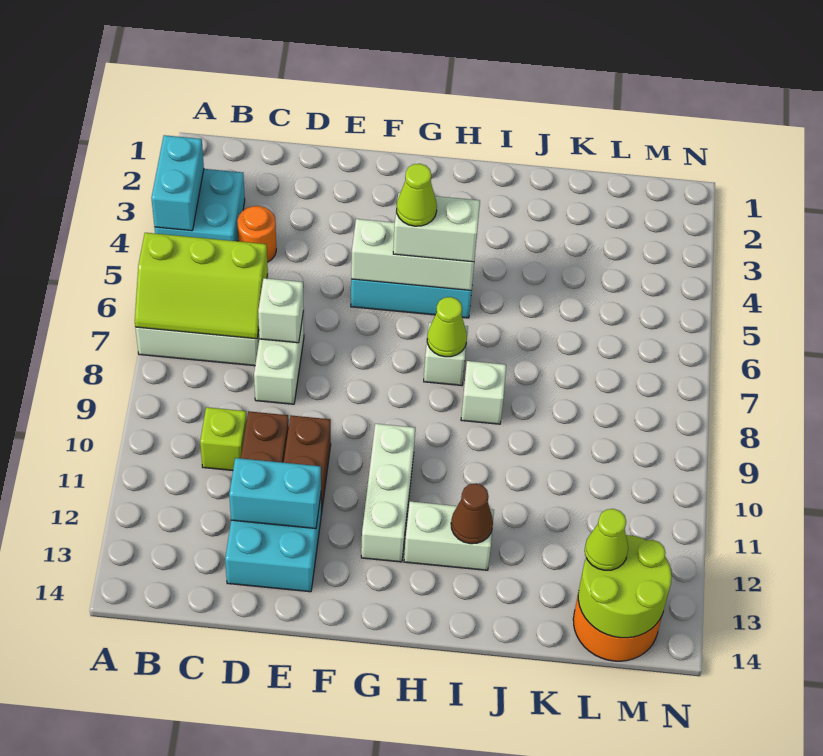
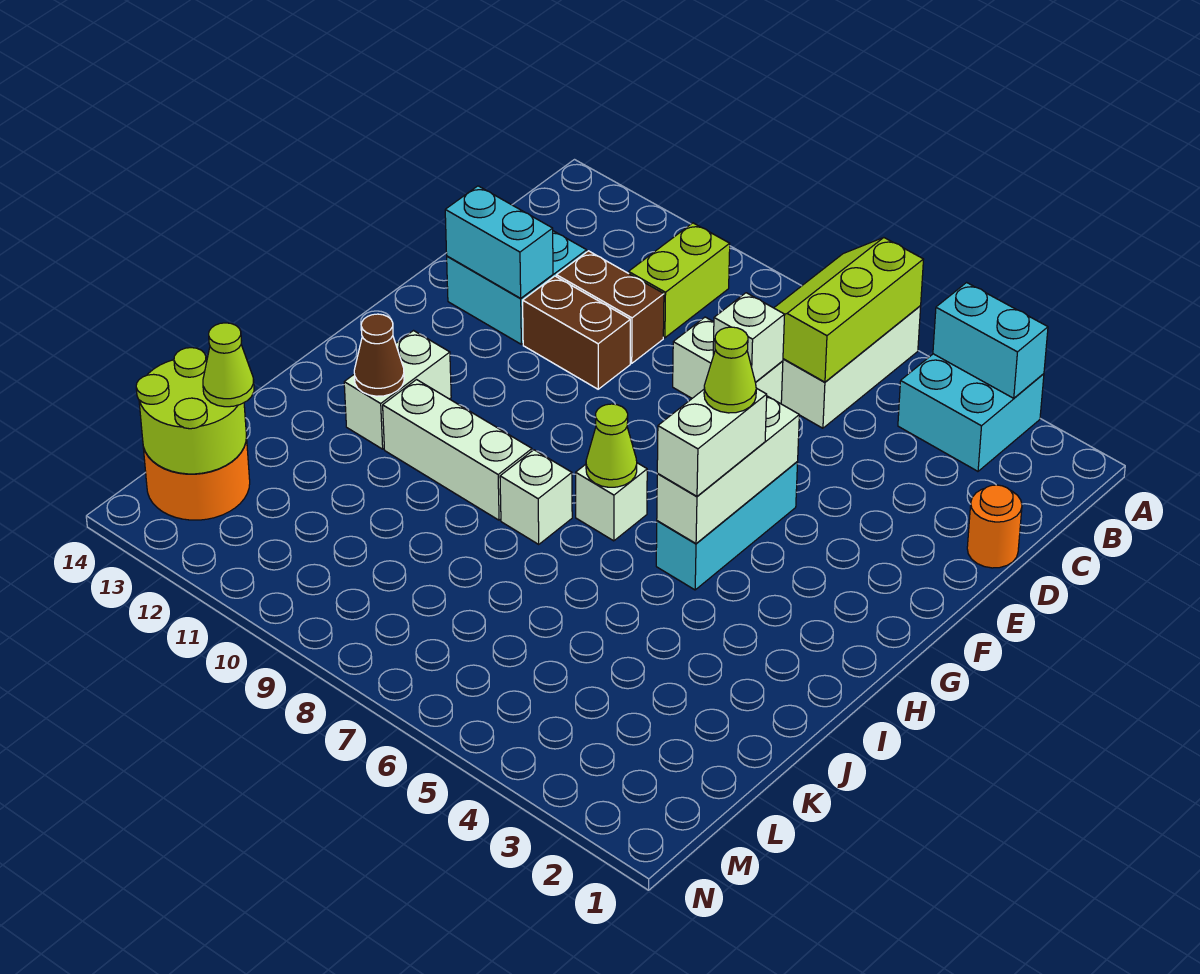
orange 1x1 round brick [237,206,276,262] -> orange 1x1 round brick moved to [967,485,1022,568]
lime 1x1 brick [200,407,247,470] -> lime 1x2 brick [629,223,730,338]
cyan 1x2 brick [229,458,321,529] -> cyan 1x2 brick turned to [445,186,553,298]
white 1x3 brick [361,424,415,562] -> white 1x3 brick moved to [383,380,532,520]

